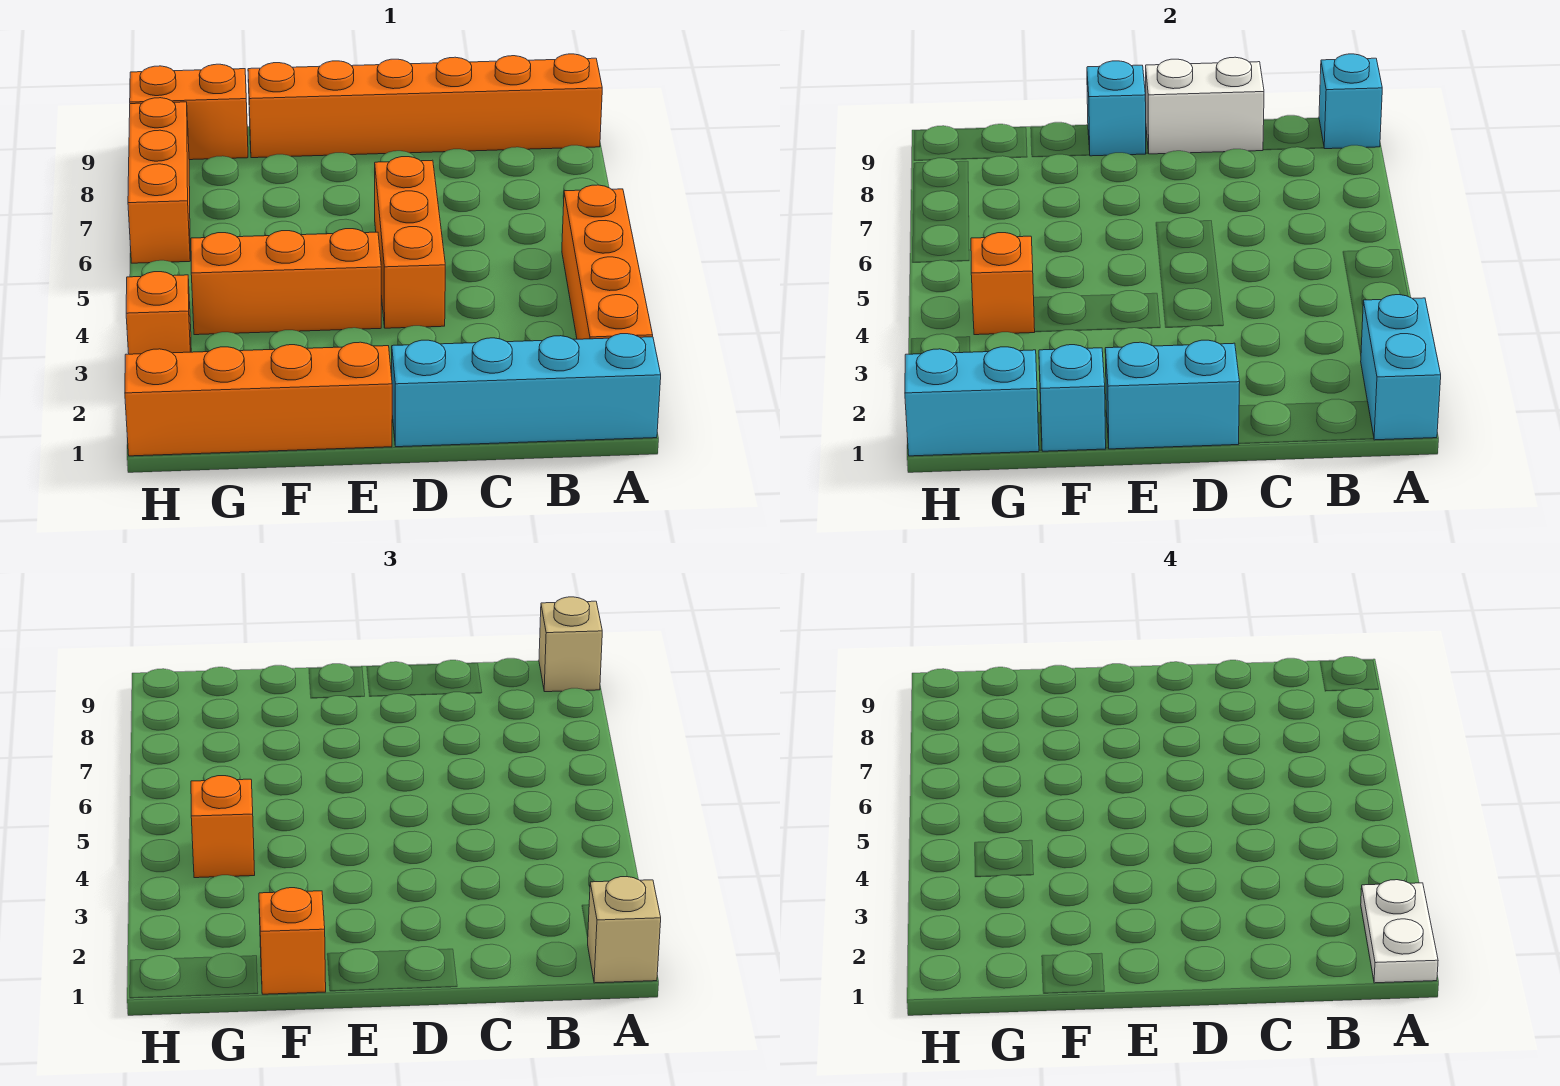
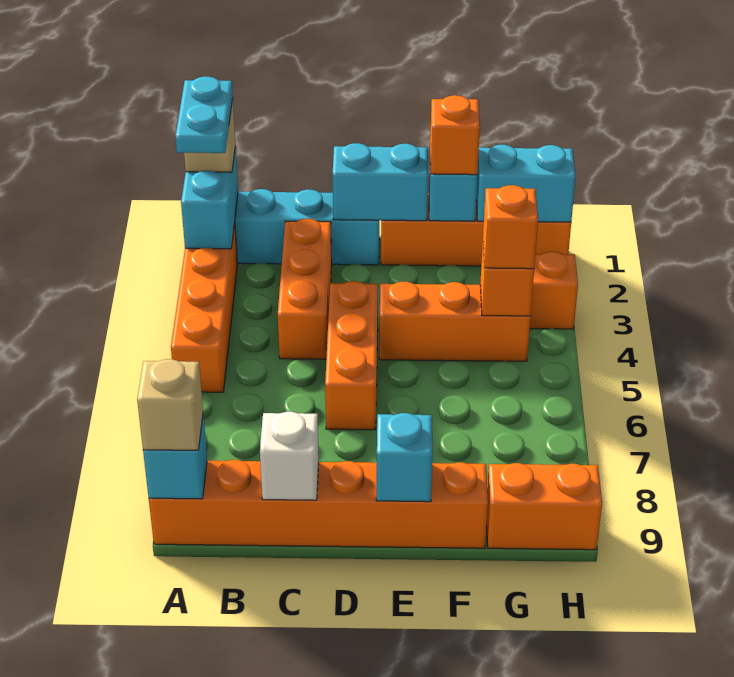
white 1x2 plate [1361,880,1438,983] -> cyan 1x2 plate [175,76,233,153]
white 1x2 brick [1146,57,1264,154] -> white 1x1 brick [260,412,319,500]
orange 1x3 brick [128,98,190,263] -> orange 1x3 brick moved to [278,219,332,359]

